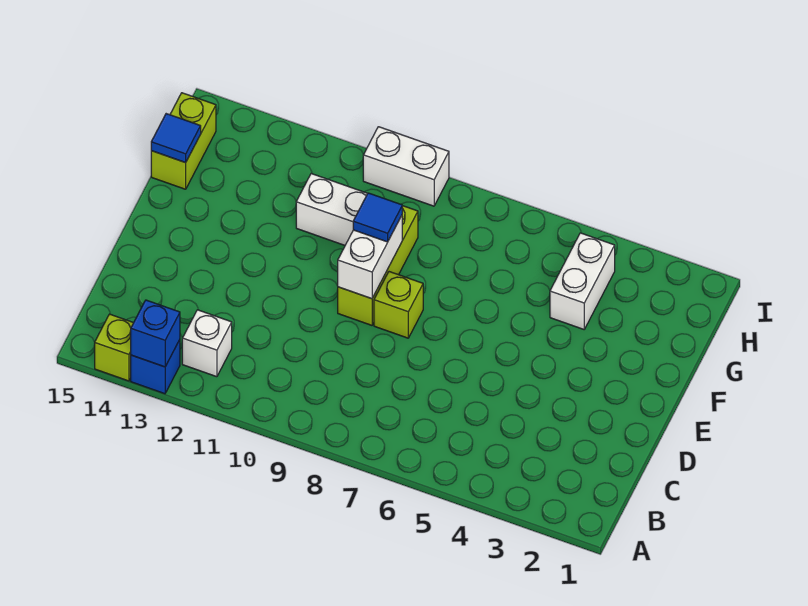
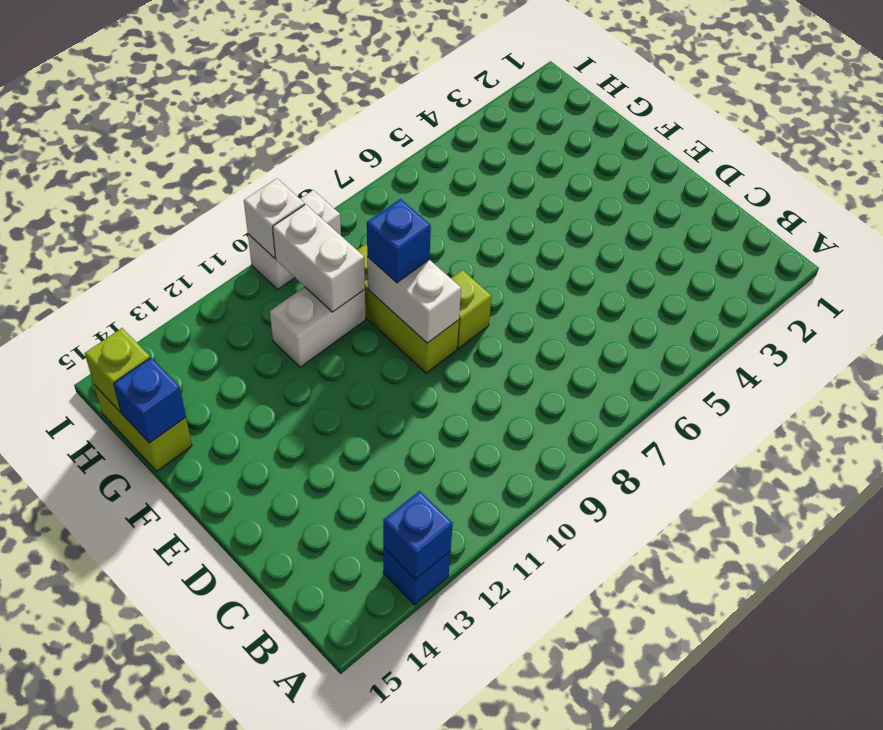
lime 1x1 brick [95,314,133,381] -> lime 1x1 brick moved to [85,328,150,412]
white 1x1 brick [182,310,232,377] -> white 1x1 brick moved to [244,178,305,258]
blue 1x1 tile [353,193,402,242] -> blue 1x1 brick [367,199,431,283]
white 1x2 brick [550,233,615,329] -> white 1x2 brick moved to [273,204,365,312]
blue 1x1 tile [151,114,201,163] -> blue 1x1 brick [114,358,186,443]

